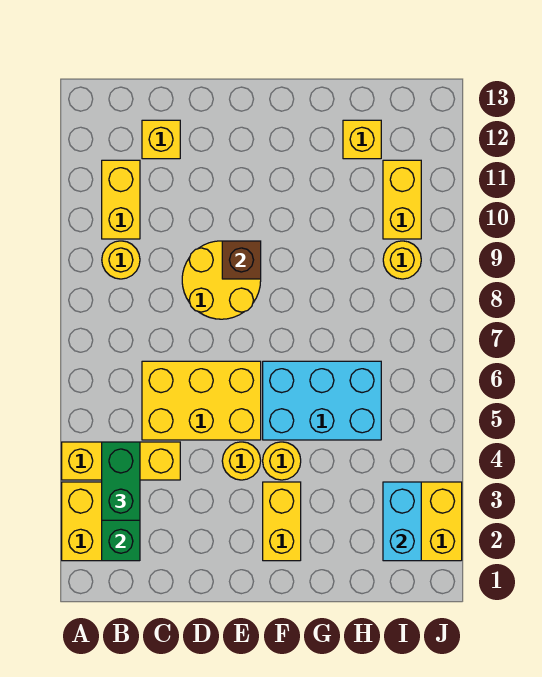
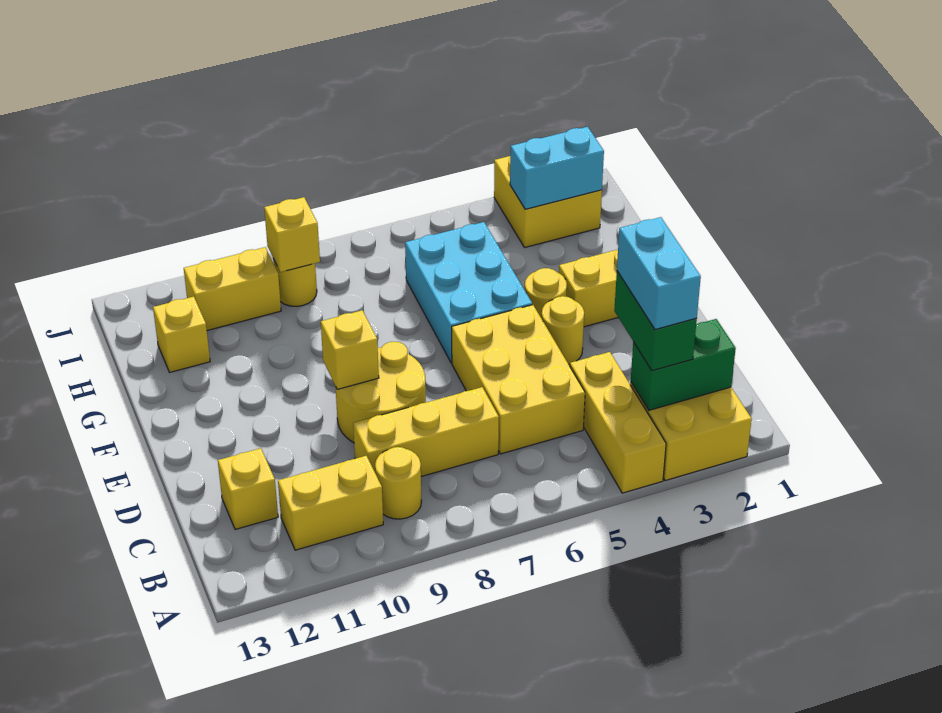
green 1x2 brick [102,442,140,520] -> green 1x2 brick turned to [614,271,697,371]
none -> cyan 1x2 brick [617,217,701,330]
none -> yellow 1x3 brick [353,387,499,477]
brown 1x1 brick [222,241,261,279] -> yellow 1x1 brick [321,310,379,389]
none -> yellow 1x1 brick [264,197,320,272]

